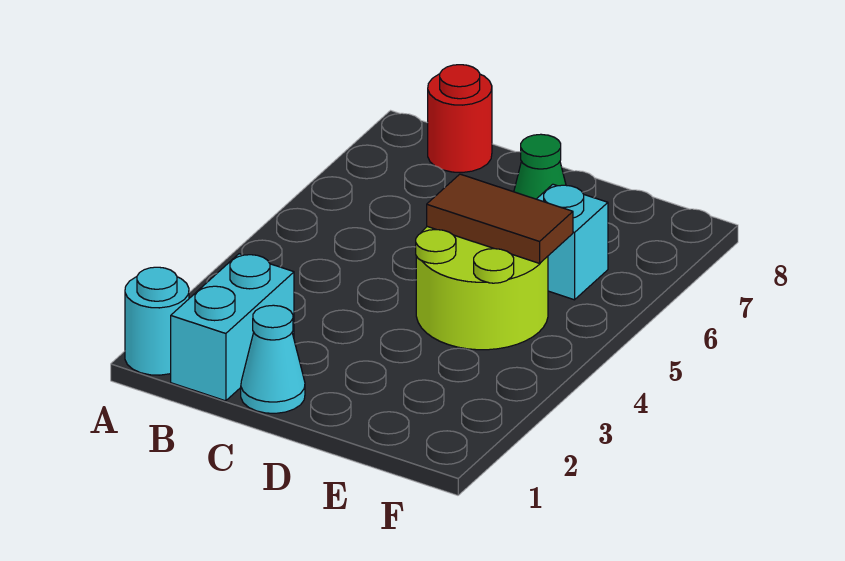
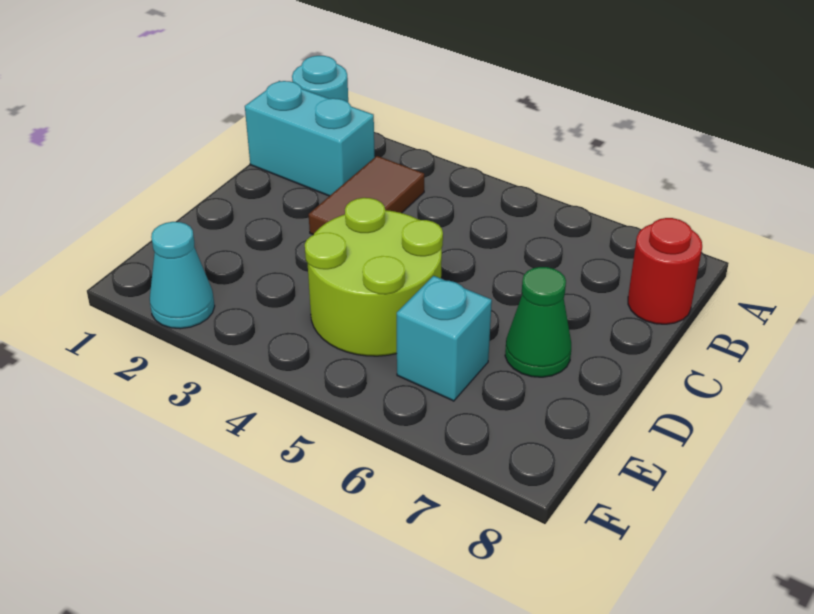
cyan 1x1 cone [241,305,305,413] -> cyan 1x1 cone moved to [150,222,215,329]
brown 1x2 tile [427,174,573,263] -> brown 1x2 tile moved to [309,156,424,234]

